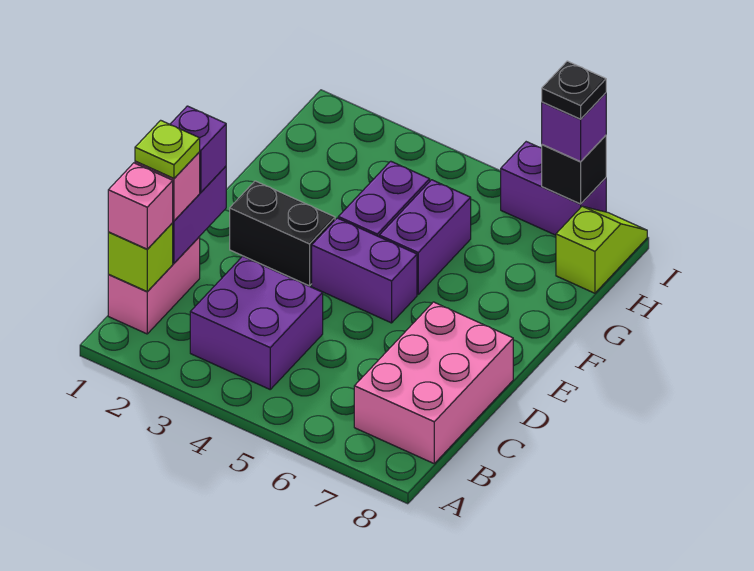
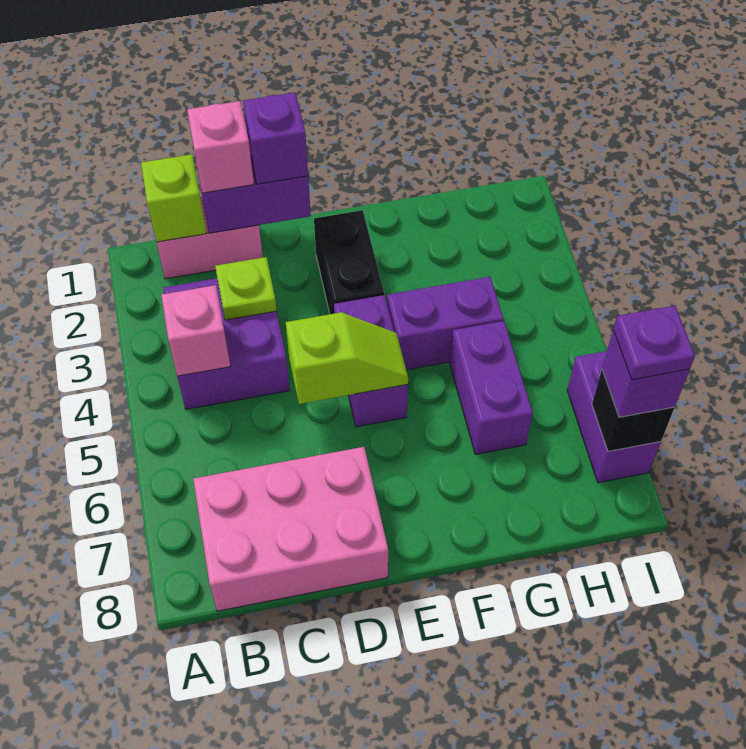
pink 1x1 brick [108,163,173,249] -> pink 1x1 brick moved to [161,285,230,376]
lime 1x1 plate [135,120,200,178] -> lime 1x1 plate moved to [215,257,277,320]
purple 1x2 brick [379,180,471,294] -> purple 1x2 brick turned to [450,321,533,454]
lime 1x2 slope [556,206,647,293] -> lime 1x2 slope moved to [286,312,408,404]
black 1x1 plate [542,61,606,119] -> purple 1x1 plate [613,306,695,380]

